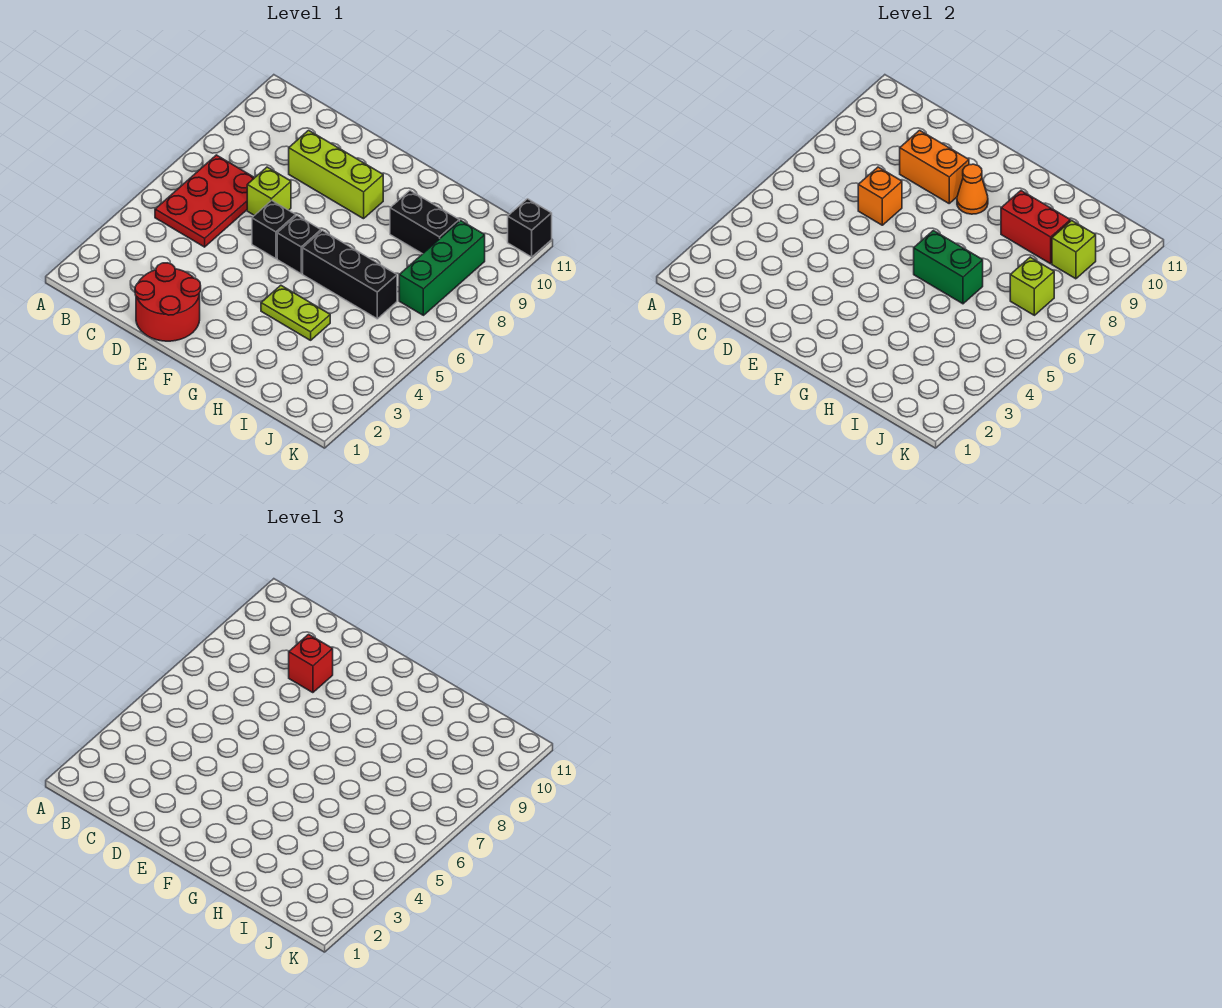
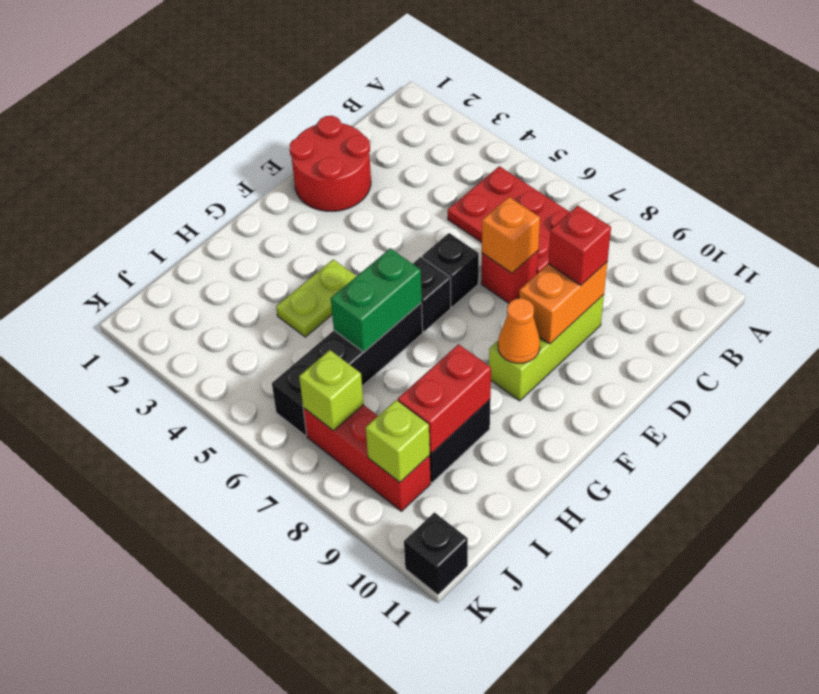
lime 1x1 brick [247,167,291,215] -> red 1x1 brick [481,251,538,303]
black 1x3 brick [303,231,397,319] -> black 1x4 brick [272,303,423,436]
green 1x3 brick [399,220,485,315] -> red 1x3 brick [303,405,431,511]

